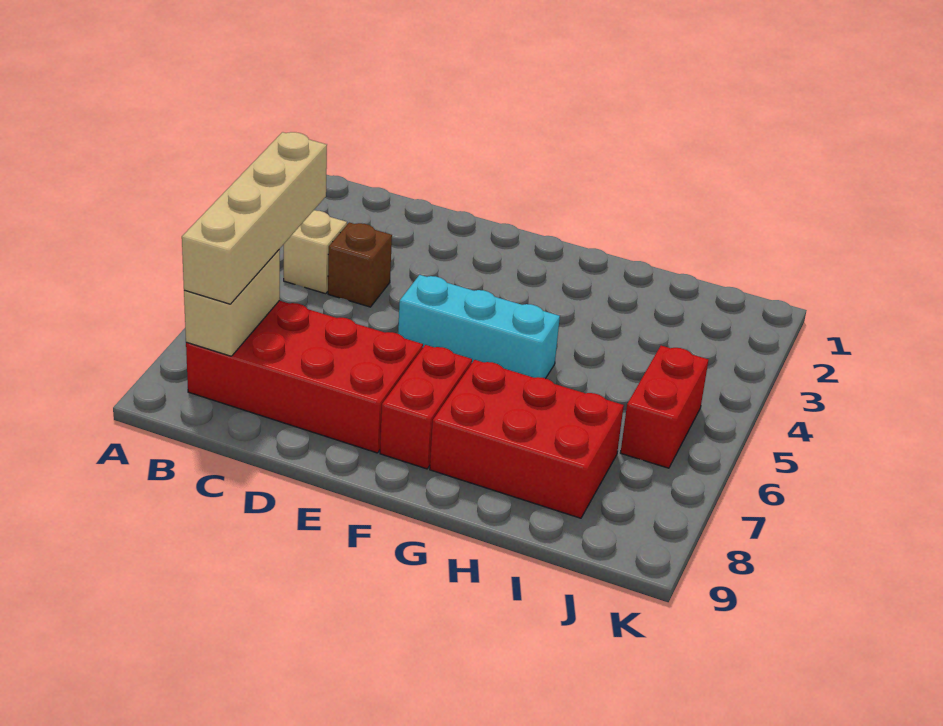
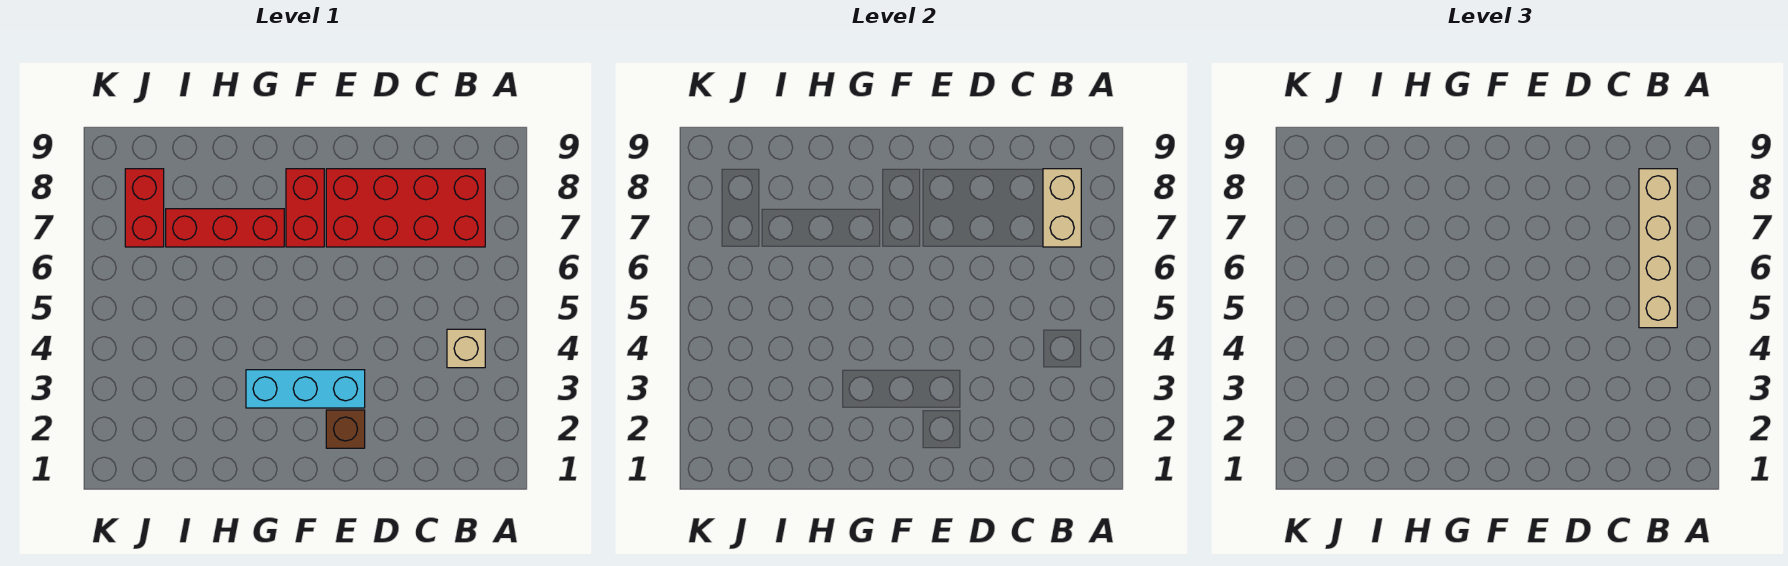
brown 1x1 brick [328,222,392,307] -> brown 1x1 brick moved to [326,410,365,448]
cyan 1x3 brick [398,275,560,379] -> cyan 1x3 brick moved to [246,370,365,408]
red 2x3 brick [430,360,624,518] -> red 1x3 brick [166,209,284,247]
red 1x2 brick [621,346,708,468] -> red 1x2 brick moved to [125,169,164,247]

